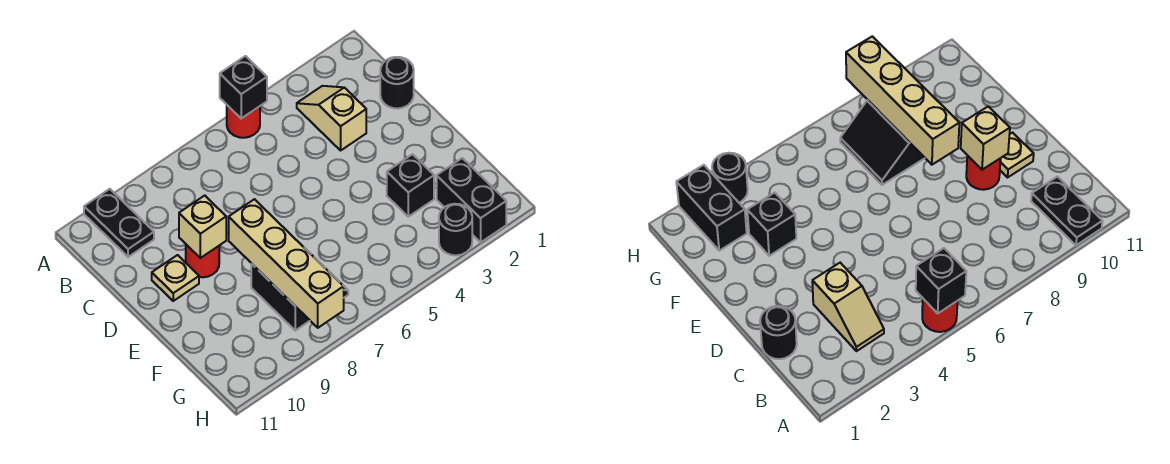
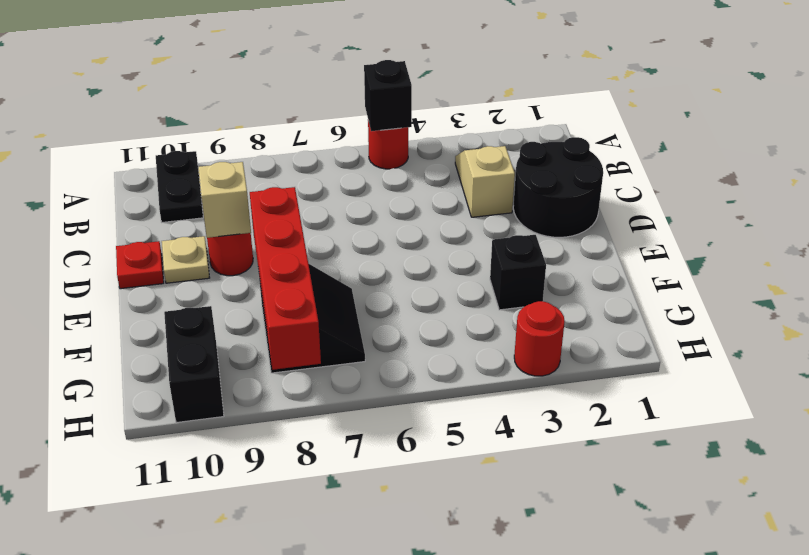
black 1x1 round brick [380,57,414,108] -> black 2x2 round brick [513,137,603,237]
none -> red 1x1 plate [116,241,164,289]
tan 1x4 brick [229,199,344,328] -> red 1x4 brick [250,187,321,370]
black 1x2 brick [437,158,506,242] -> black 1x2 brick moved to [164,306,224,423]
black 1x1 round brick [439,204,472,255] -> red 1x1 round brick [514,301,565,376]

